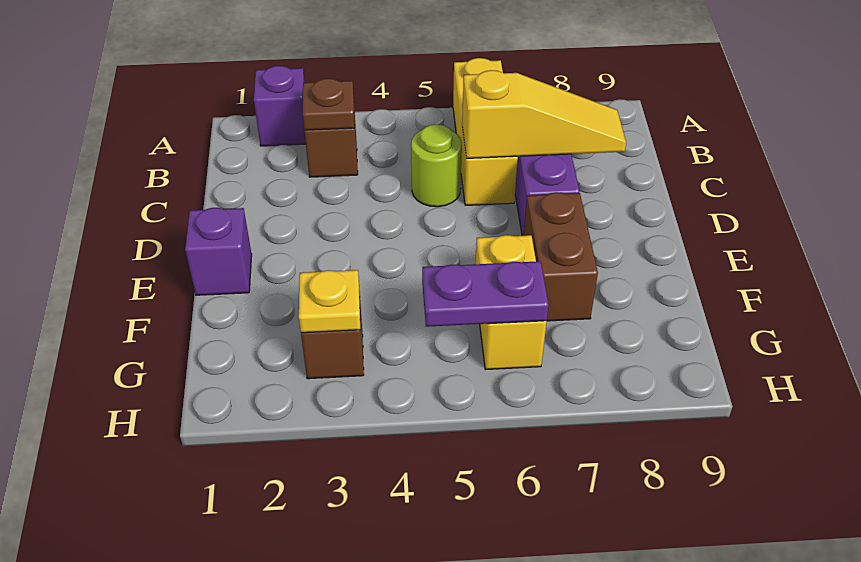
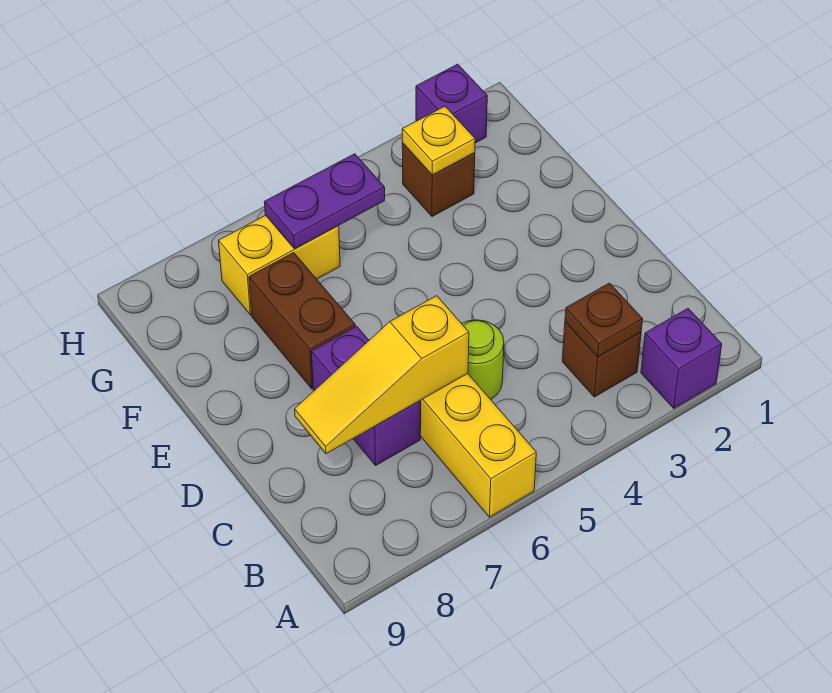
purple 1x1 brick [185,208,252,295] -> purple 1x1 brick moved to [416,64,487,143]
yellow 1x2 brick [476,235,547,370] -> yellow 1x2 brick turned to [219,215,340,315]

